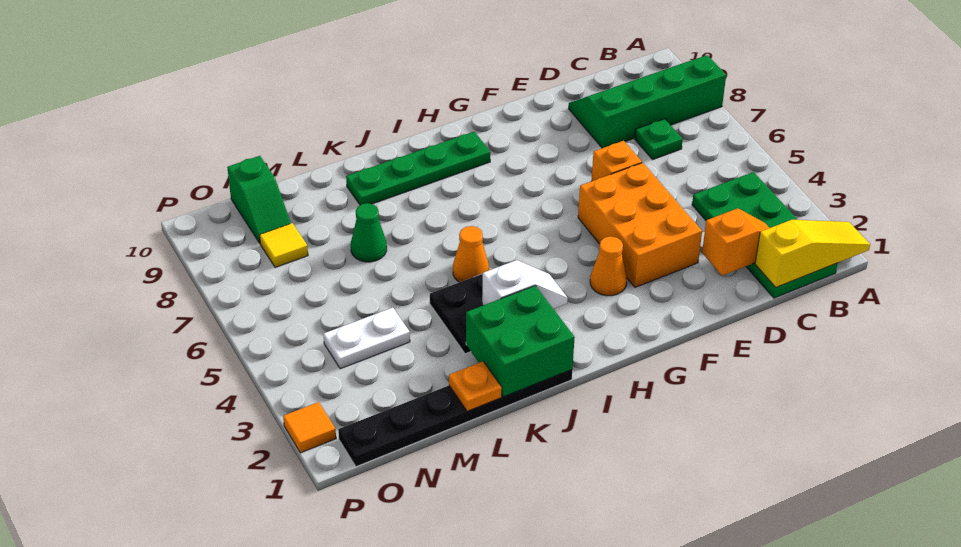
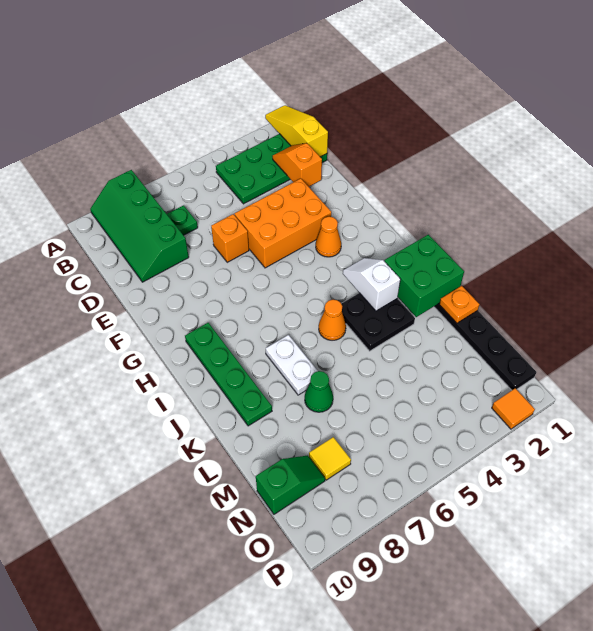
white 1x2 plate [323,308,410,369] -> white 1x2 plate moved to [266,335,318,395]

